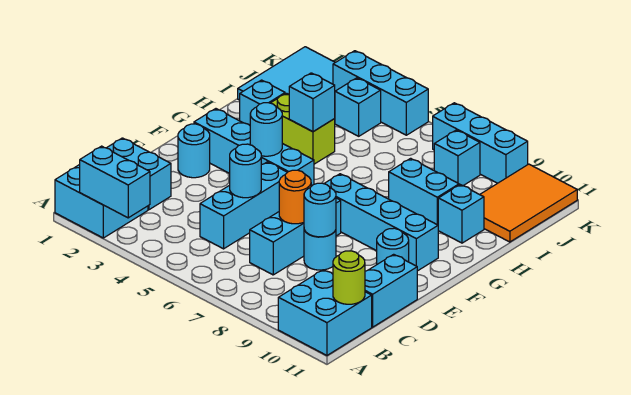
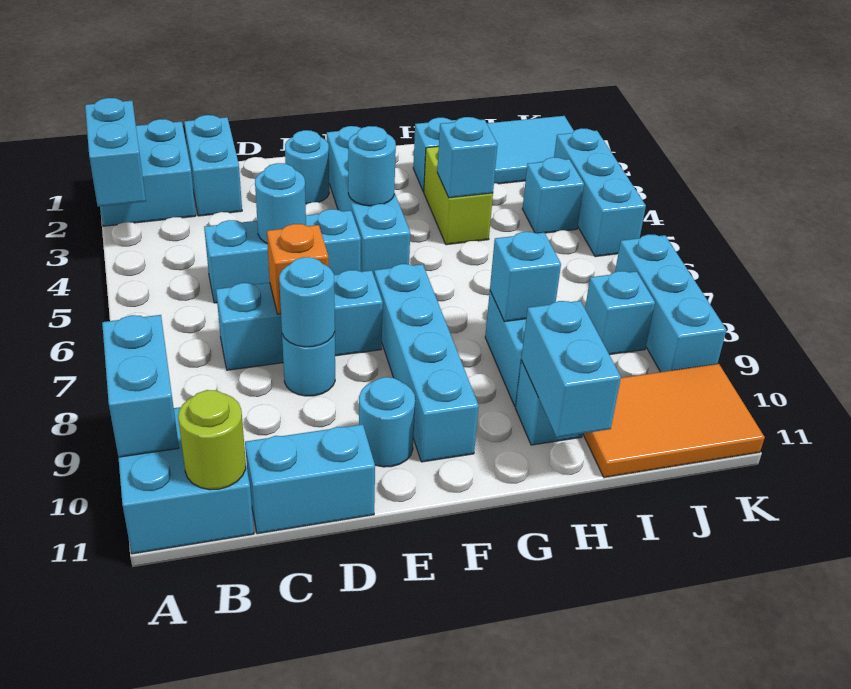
none -> cyan 1x2 brick [102,315,179,457]
orange 1x1 round brick [279,170,311,224] -> orange 1x1 brick [267,224,329,314]
none -> cyan 1x1 brick [490,232,561,322]
none -> cyan 1x2 brick [521,301,621,437]

